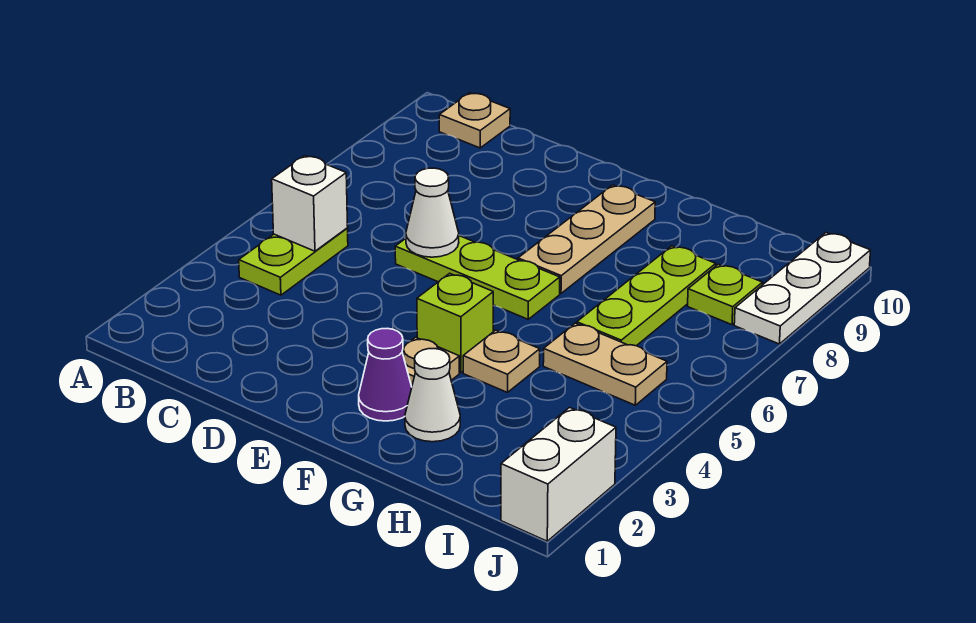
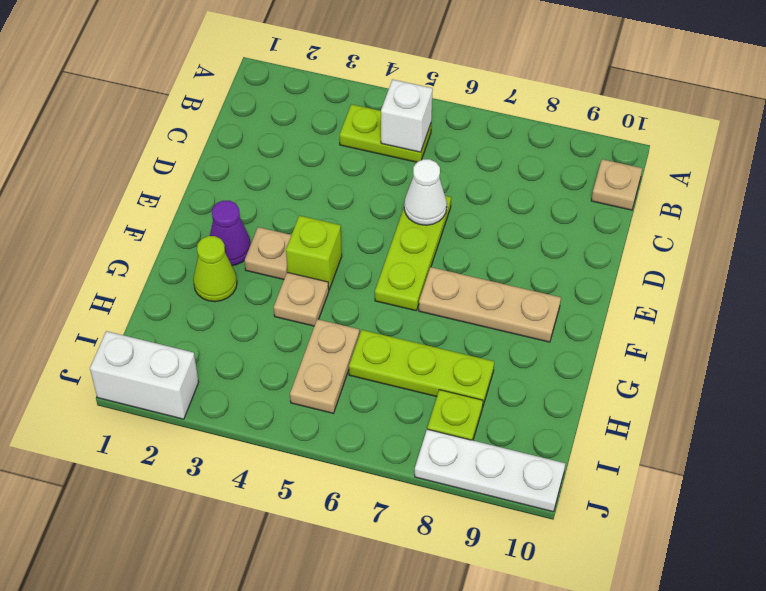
white 1x1 cone [405,349,460,442] -> lime 1x1 cone [193,236,237,302]

